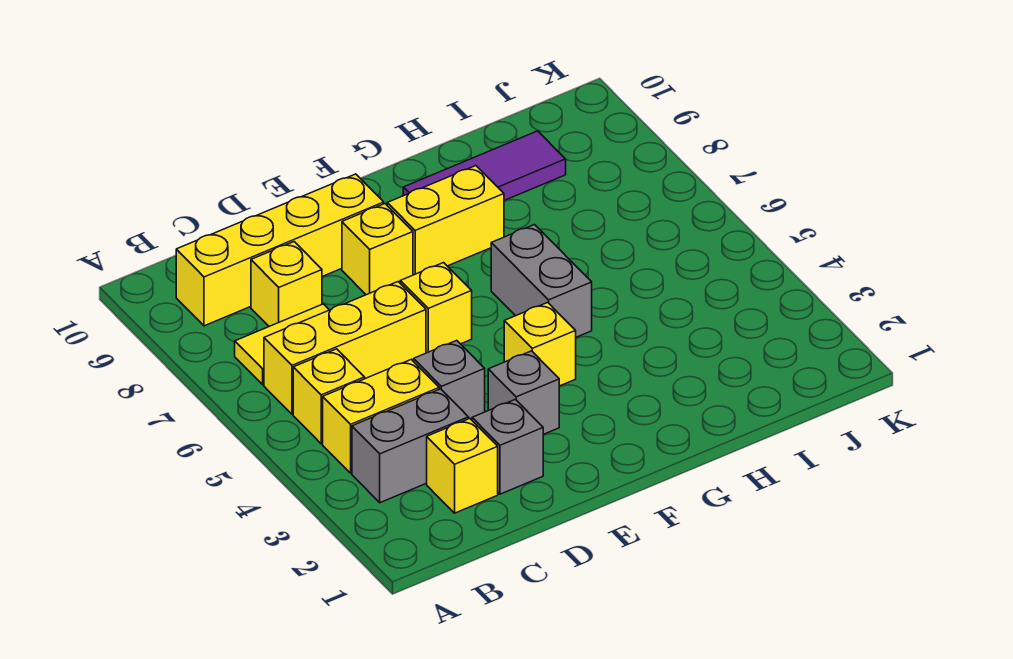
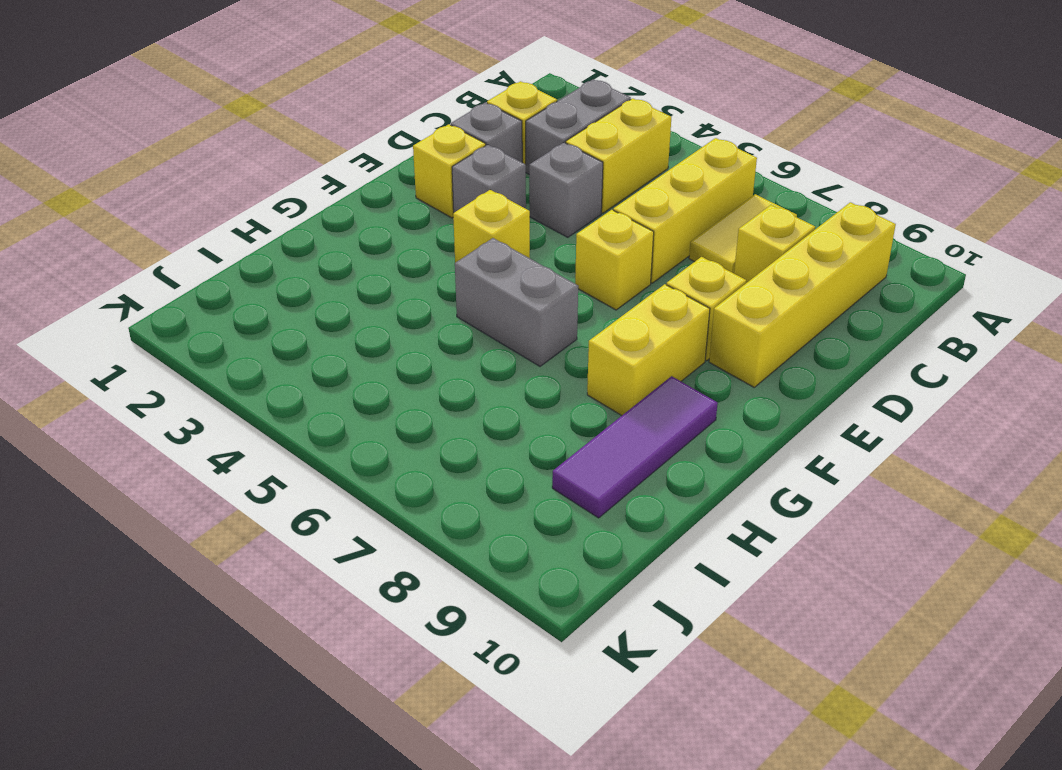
yellow 1x1 brick [293,349,365,444] -> yellow 1x1 brick moved to [413,124,486,218]

